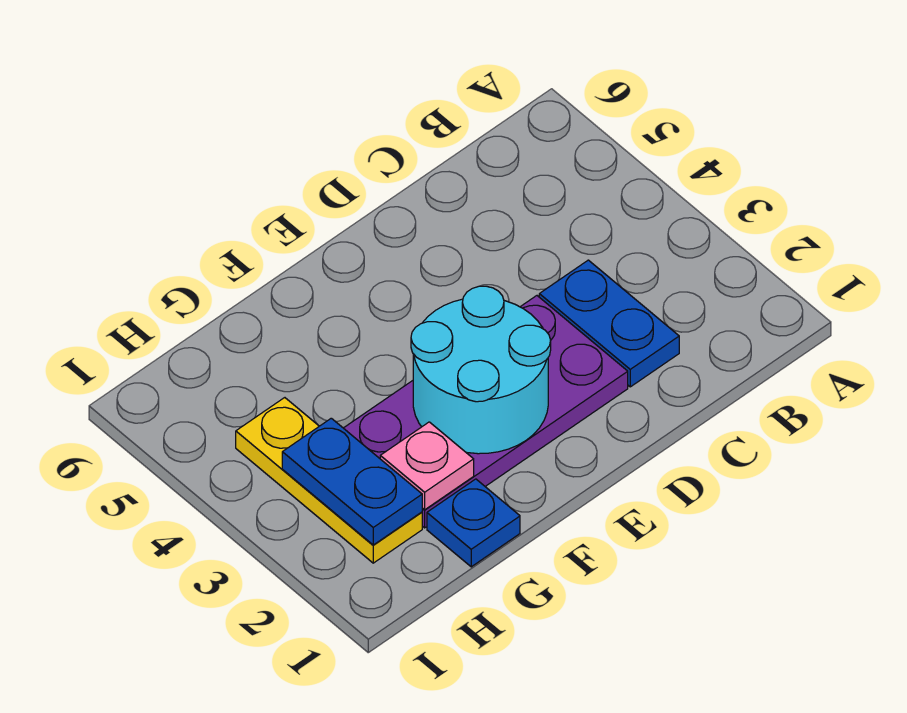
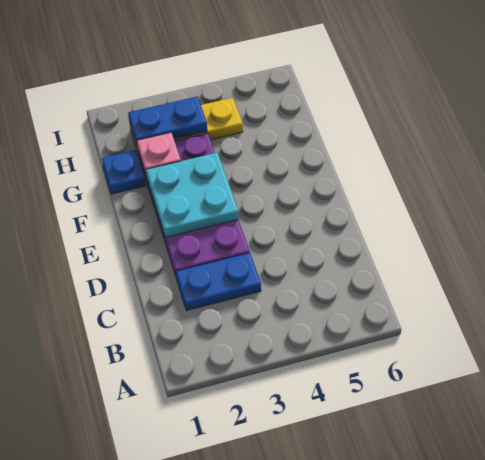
cyan 2x2 round brick [411,286,551,454] -> cyan 2x2 plate [146,153,239,237]

